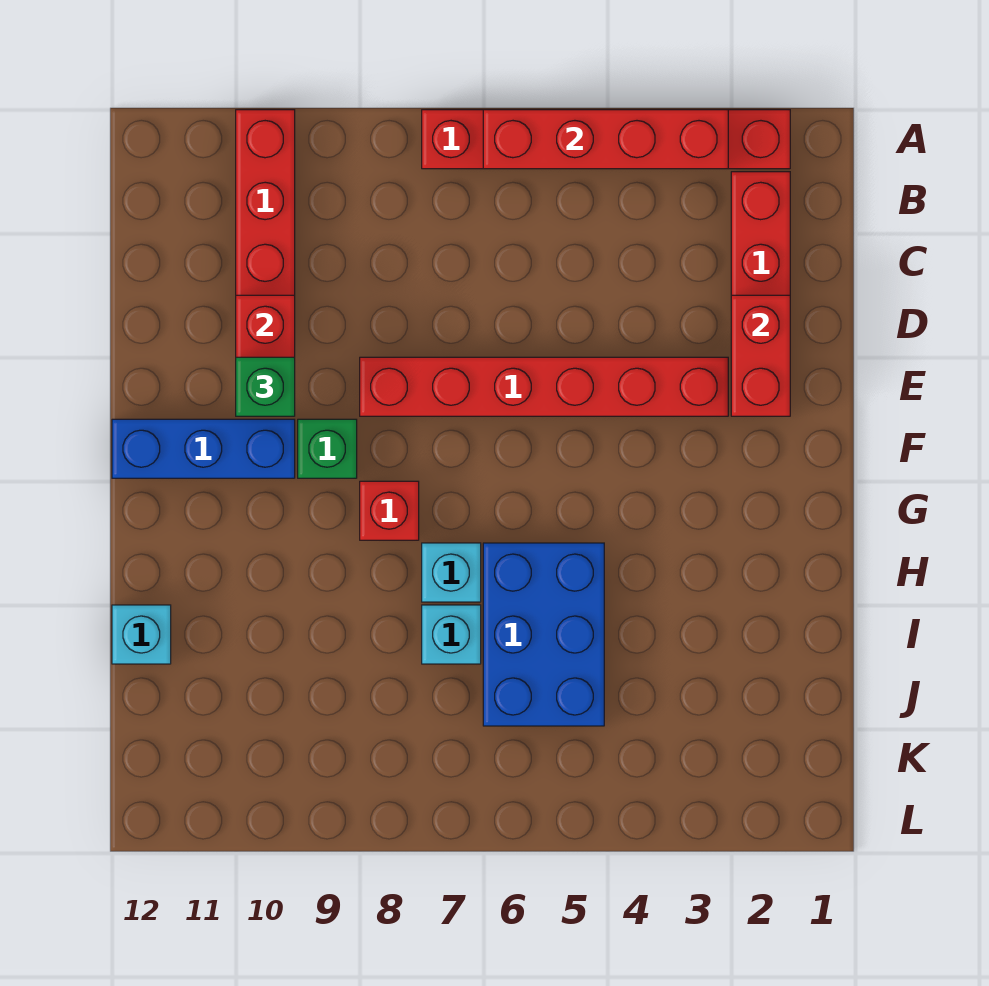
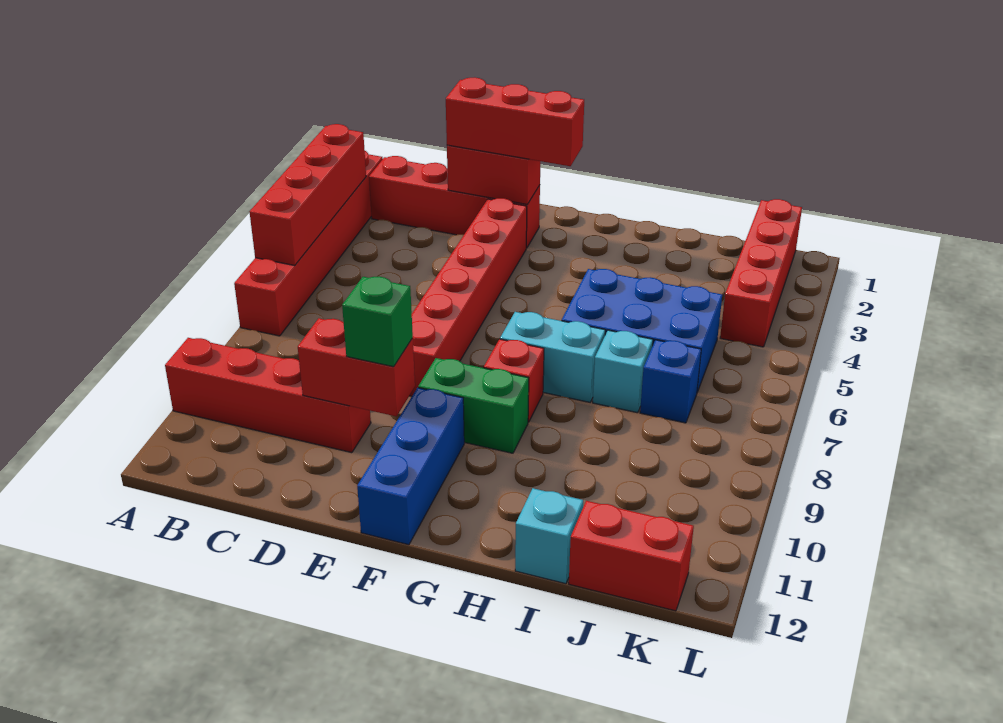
none -> red 1x3 brick [446,77,584,166]
green 1x1 brick [298,419,357,478] -> green 1x2 brick [418,358,529,453]
cyan 1x1 brick [422,543,481,602] -> cyan 1x2 brick [500,312,605,402]
none -> blue 1x1 brick [640,340,701,423]
none -> red 1x2 brick [569,501,694,611]
none -> red 1x4 brick [720,199,802,347]

